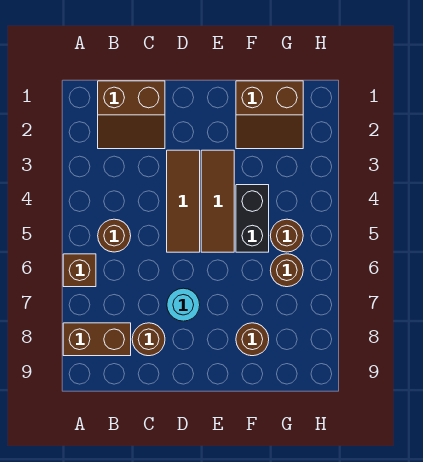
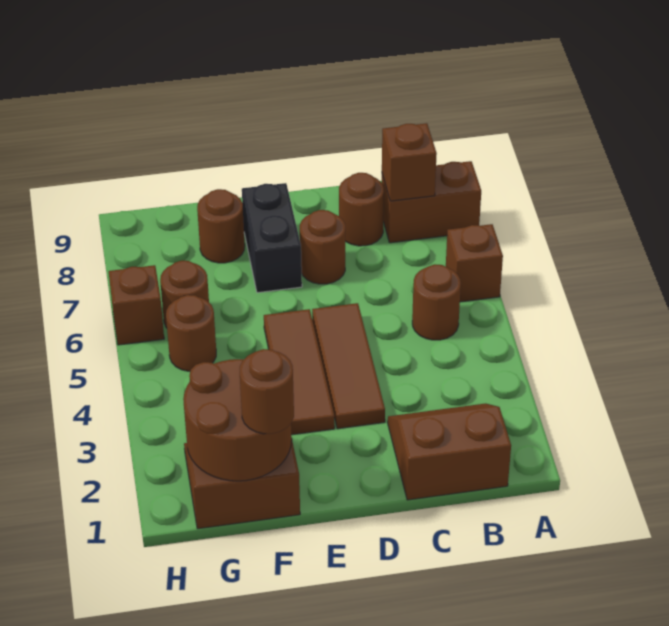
none -> brown 1x1 brick [382,123,437,201]
cyan 1x1 round brick [167,288,200,321] -> brown 1x1 round brick [300,210,345,284]
none -> brown 2x2 round brick [183,359,292,481]
none -> brown 1x1 round brick [240,349,294,434]
black 1x2 brick [236,185,269,252] -> black 1x2 brick moved to [242,183,302,293]
none -> brown 1x1 brick [109,265,164,345]

